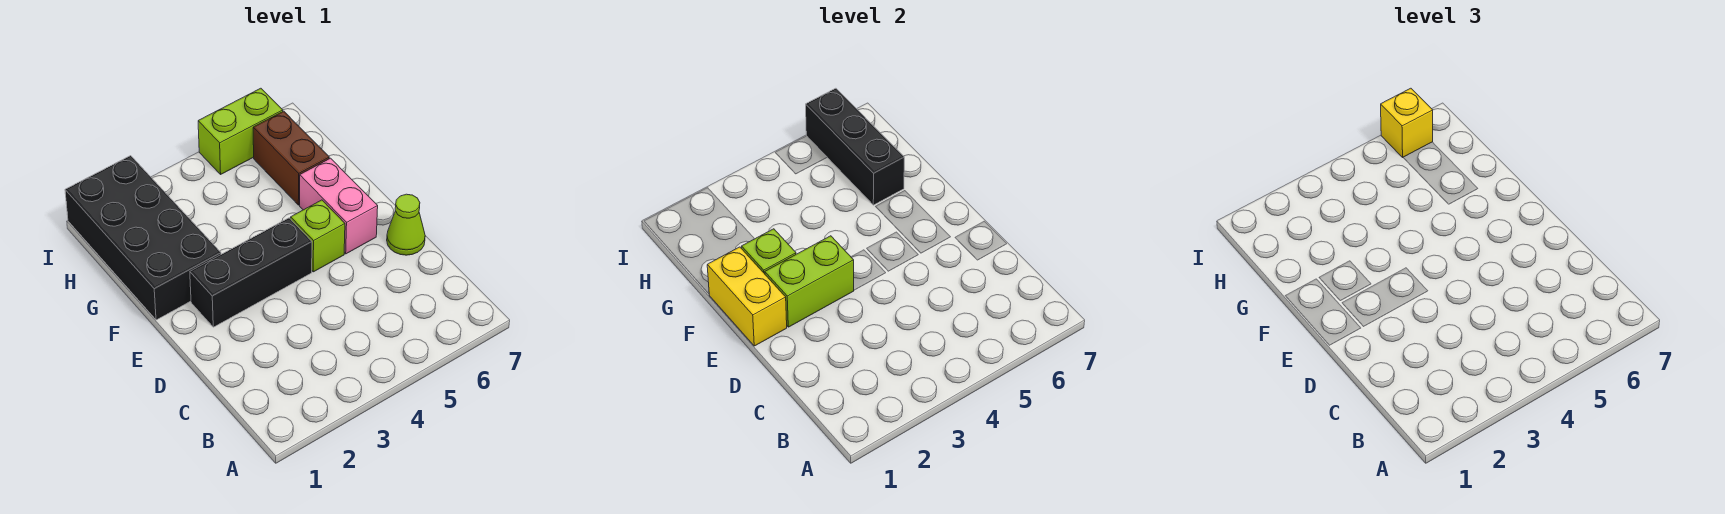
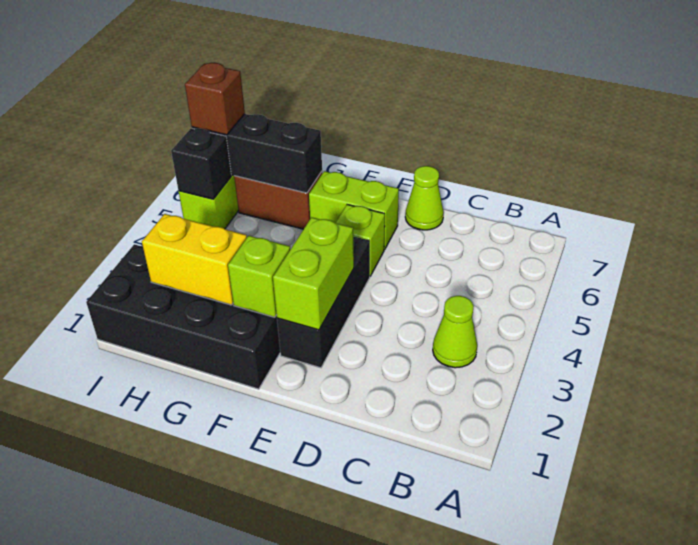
none -> lime 1x1 cone [433,296,477,368]
yellow 1x2 brick [707,247,787,346] -> yellow 1x2 brick moved to [142,214,247,305]
pink 1x2 brick [300,158,378,254] -> lime 1x2 brick [309,171,399,250]
none -> black 1x1 brick [171,129,231,199]
yellow 1x1 brick [1381,88,1433,157] -> brown 1x1 brick [185,63,245,135]

